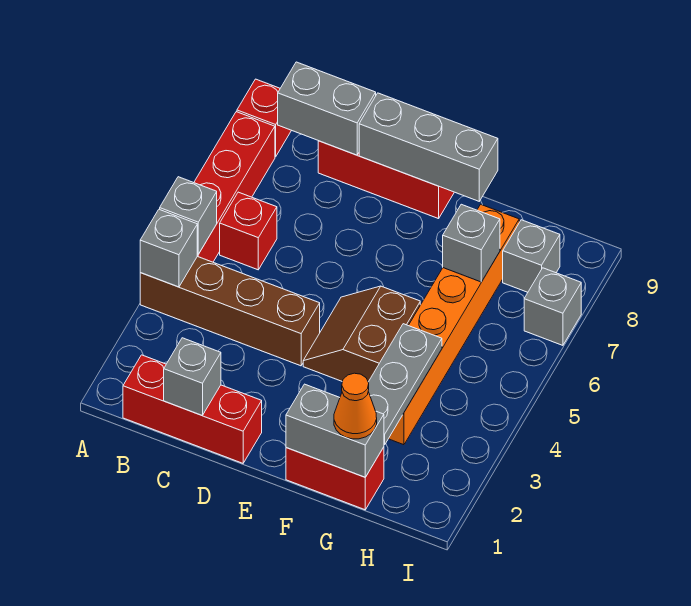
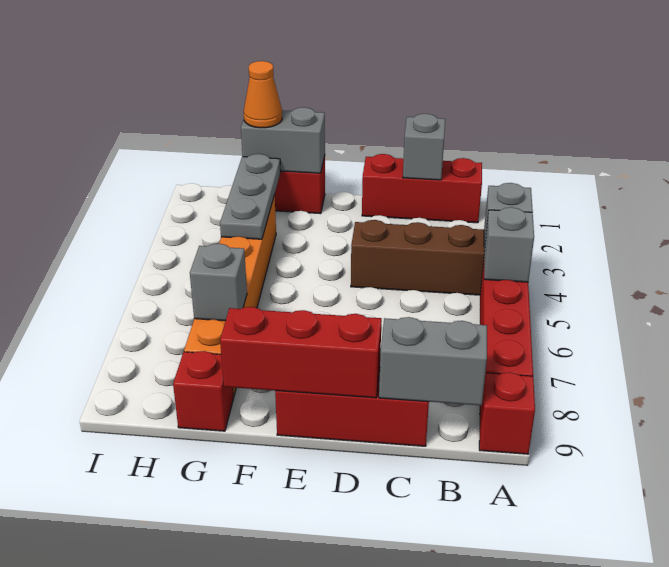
red 1x1 brick [220,192,277,270] -> red 1x1 brick moved to [173,351,234,431]
grey 1x3 brick [359,93,498,201] -> red 1x3 brick [220,307,382,398]
brown 2x2 slope [303,286,420,382] -> none
grey 1x1 brick [503,220,560,292] -> none
grey 1x1 brick [524,268,581,345] -> none

